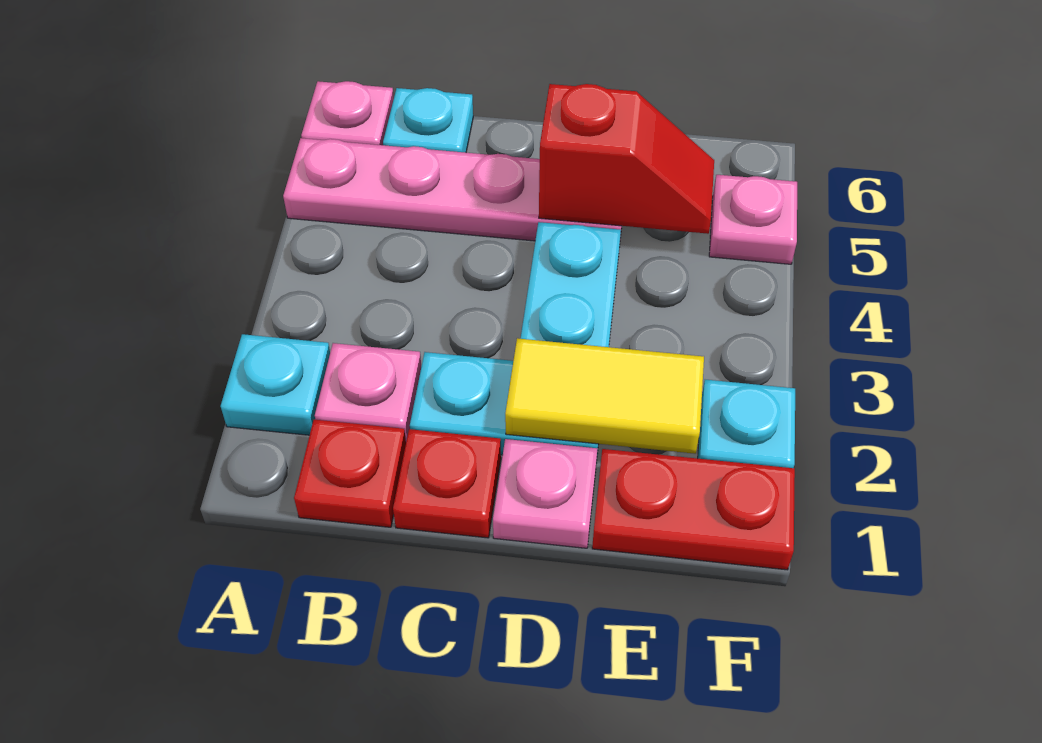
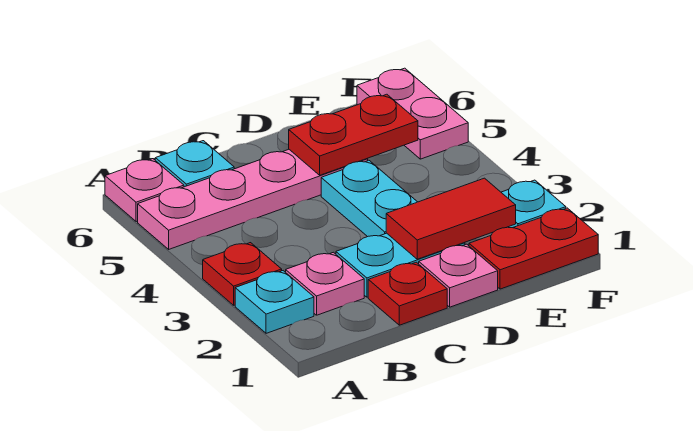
red 1x1 plate [294,420,406,527] -> red 1x1 plate moved to [203,243,282,305]
yellow 1x2 tile [505,338,704,454] -> red 1x2 tile [386,178,516,259]
red 1x2 slope [539,84,714,234] -> red 1x2 plate [289,94,418,175]
pink 1x1 plate [709,175,797,264] -> pink 1x2 plate [357,68,468,159]

